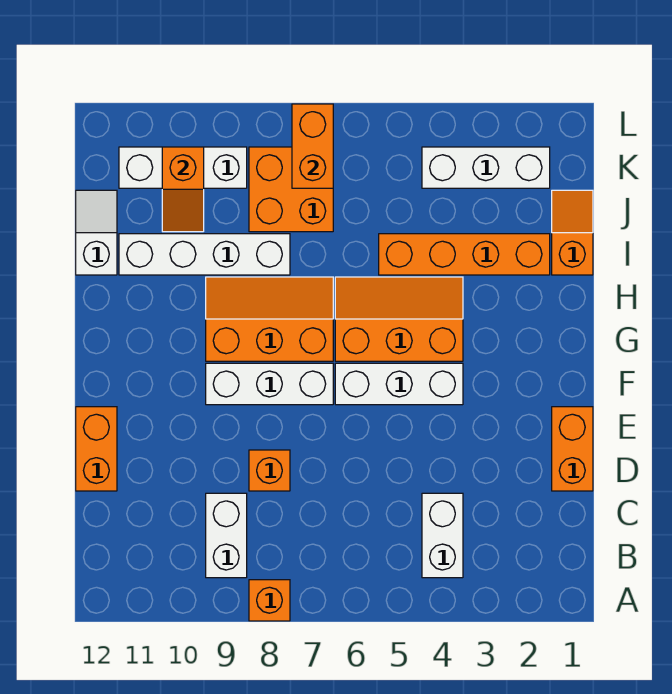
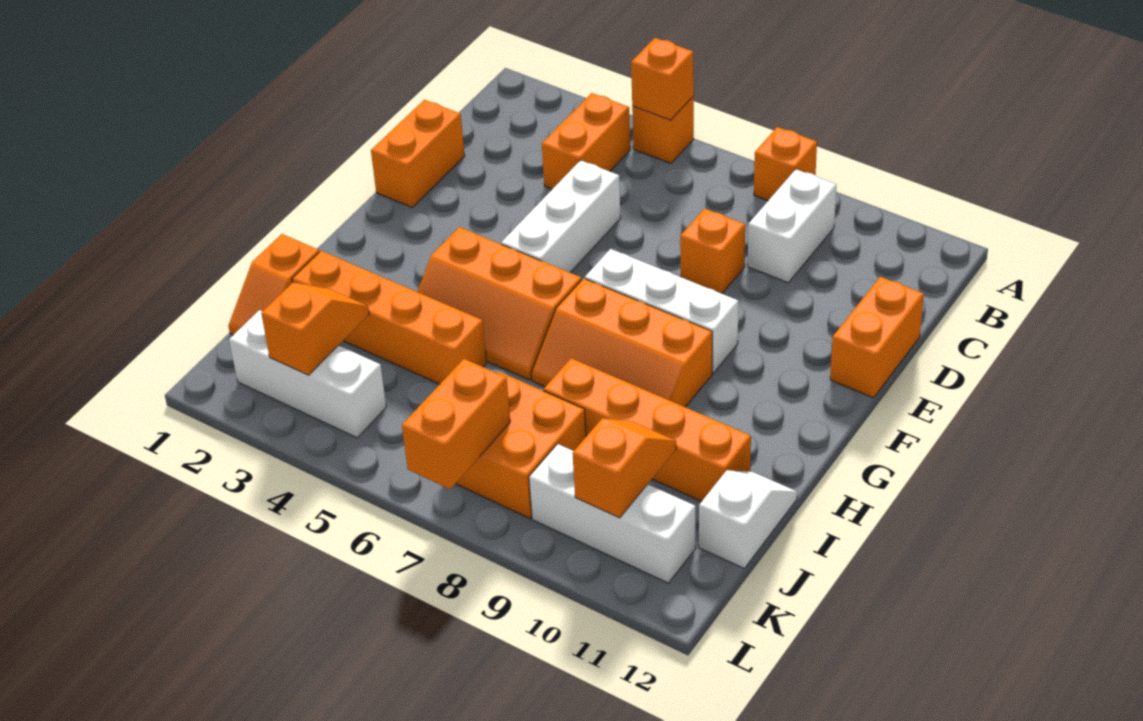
none -> orange 1x1 brick [632,97,694,163]
none -> orange 1x1 brick [631,38,694,120]
white 1x2 brick [422,493,463,578] -> orange 1x2 brick [542,93,630,189]
white 1x3 brick [335,363,463,405] -> white 1x3 brick turned to [501,160,621,272]
white 1x4 brick [119,234,290,275] -> orange 1x4 brick [544,358,751,501]
white 1x2 slope [76,190,117,275] -> white 1x2 slope turned to [699,470,797,568]
none -> orange 1x2 slope [261,283,369,375]

